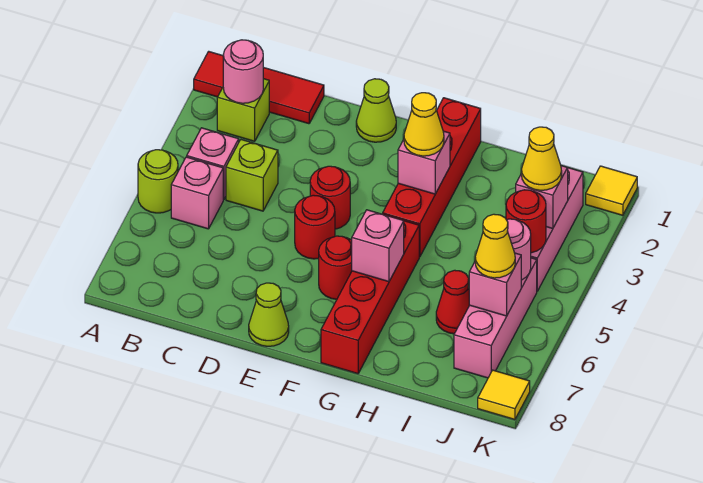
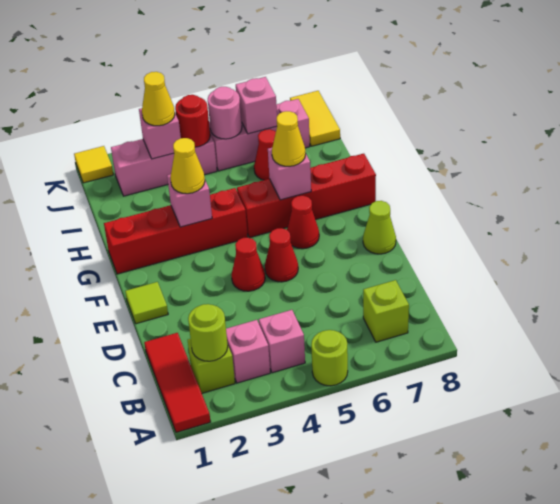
pink 1x1 round brick [223,40,263,103] -> lime 1x1 round brick [188,304,228,361]
pink 1x1 brick [171,157,223,229] -> pink 1x1 brick moved to [226,320,270,383]
lime 1x1 brick [226,140,278,211] -> lime 1x1 brick moved to [363,280,409,342]
lime 1x1 cone [356,79,396,142] -> lime 1x1 tile [125,282,168,324]
red 1x1 round brick [310,166,350,229] -> red 1x1 cone [232,237,265,291]
red 1x1 round brick [295,195,335,259] -> red 1x1 cone [265,228,298,282]
red 1x1 round brick [319,236,352,299] -> red 1x1 cone [287,196,319,249]
yellow 1x1 cone [475,214,515,278] -> yellow 1x1 cone moved to [272,111,306,166]
yellow 1x1 tile [478,370,530,419] -> yellow 1x2 tile [290,91,340,146]

